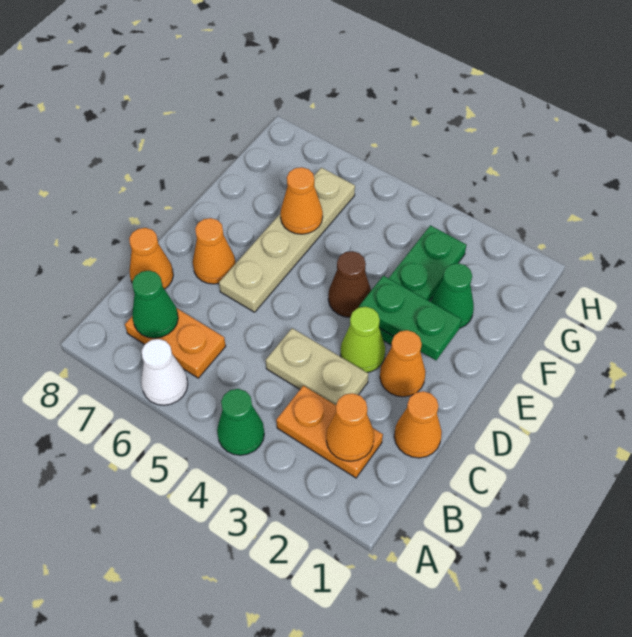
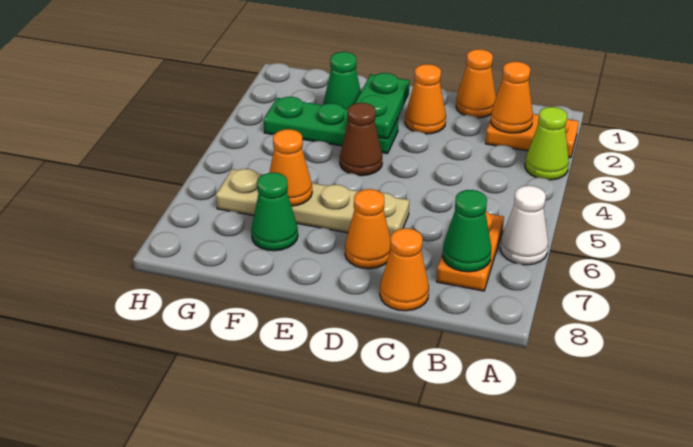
green 1x1 cone [217,389,264,455] -> green 1x1 cone moved to [251,172,298,251]
orange 1x2 plate [276,386,383,478] -> orange 1x2 plate turned to [486,114,579,158]
tan 1x2 plate [266,328,368,405] -> none
lime 1x1 cone [341,307,385,372] -> lime 1x1 cone moved to [525,107,569,180]

